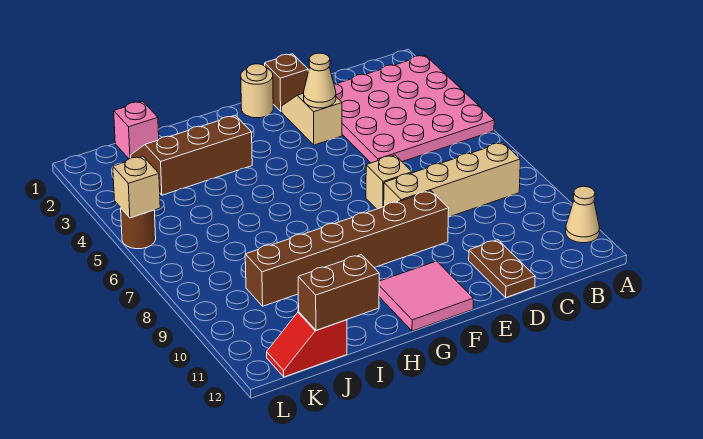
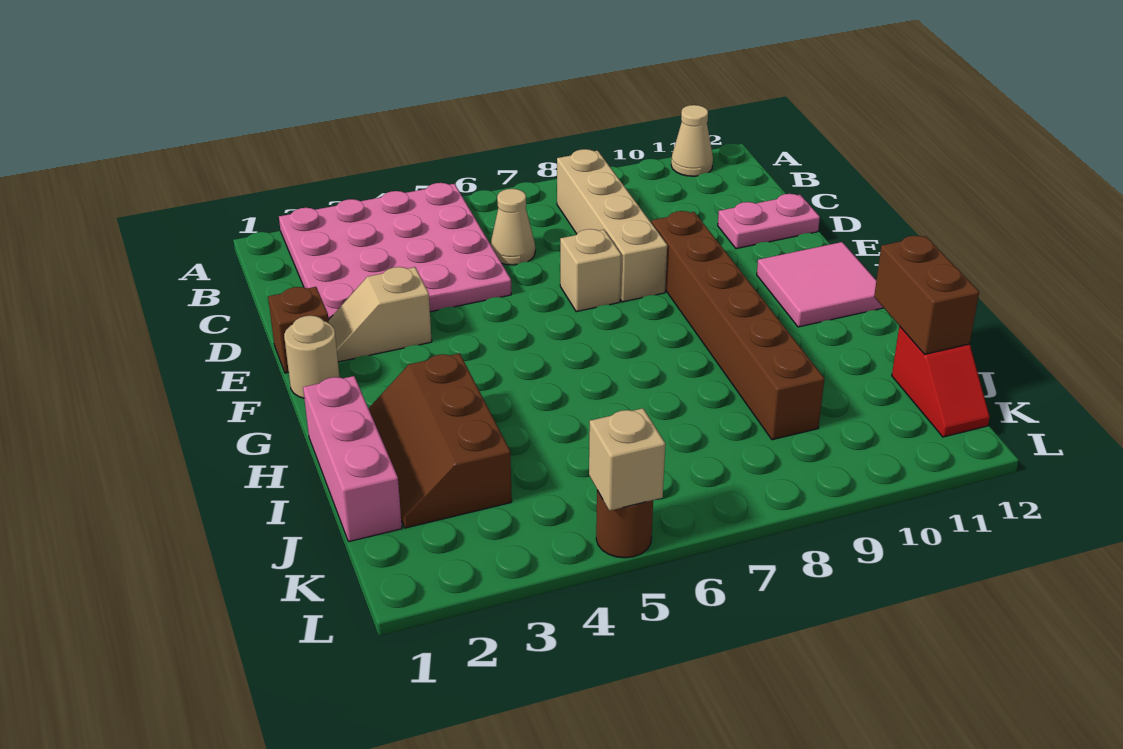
brown 1x2 plate [469,240,535,297] -> pink 1x2 plate [718,194,820,249]
tan 1x1 cone [304,53,336,108] -> tan 1x1 cone moved to [491,189,535,265]
pink 1x1 brick [114,101,159,159] -> pink 1x3 brick [303,376,402,542]

